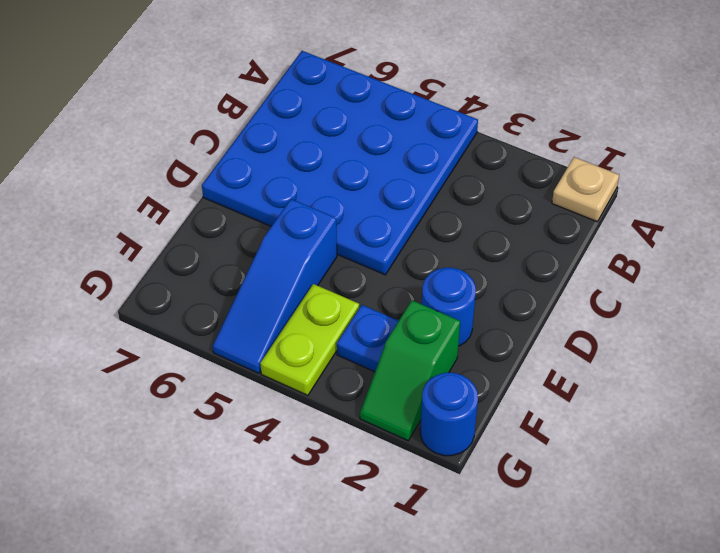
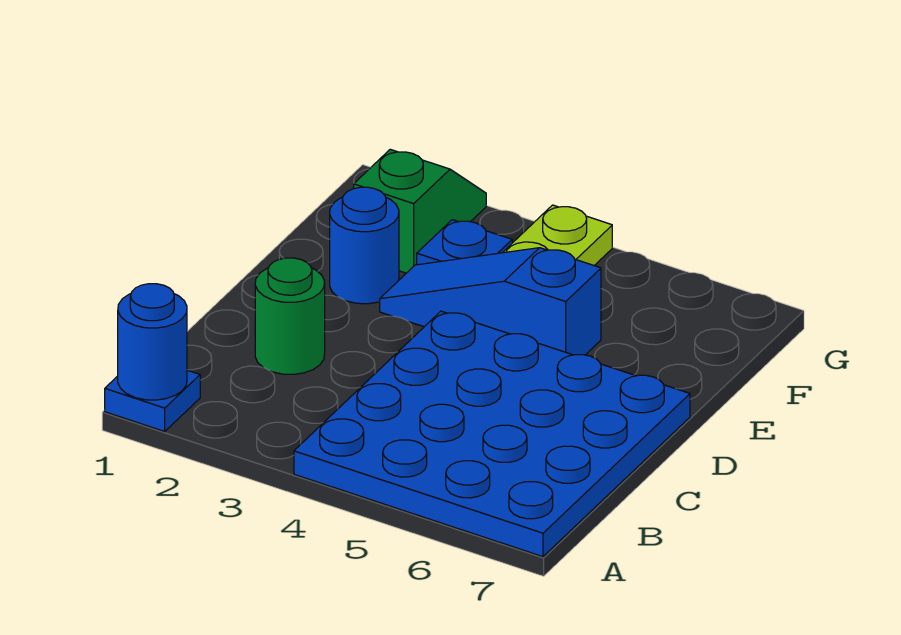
tan 1x1 plate [552,157,619,222] -> blue 1x1 plate [105,370,200,431]
none -> green 1x1 round brick [255,258,325,374]
blue 1x3 slope [213,199,337,373] -> blue 1x3 slope turned to [380,248,601,355]
blue 1x1 round brick [420,373,478,456] -> blue 1x1 round brick moved to [118,284,187,400]

